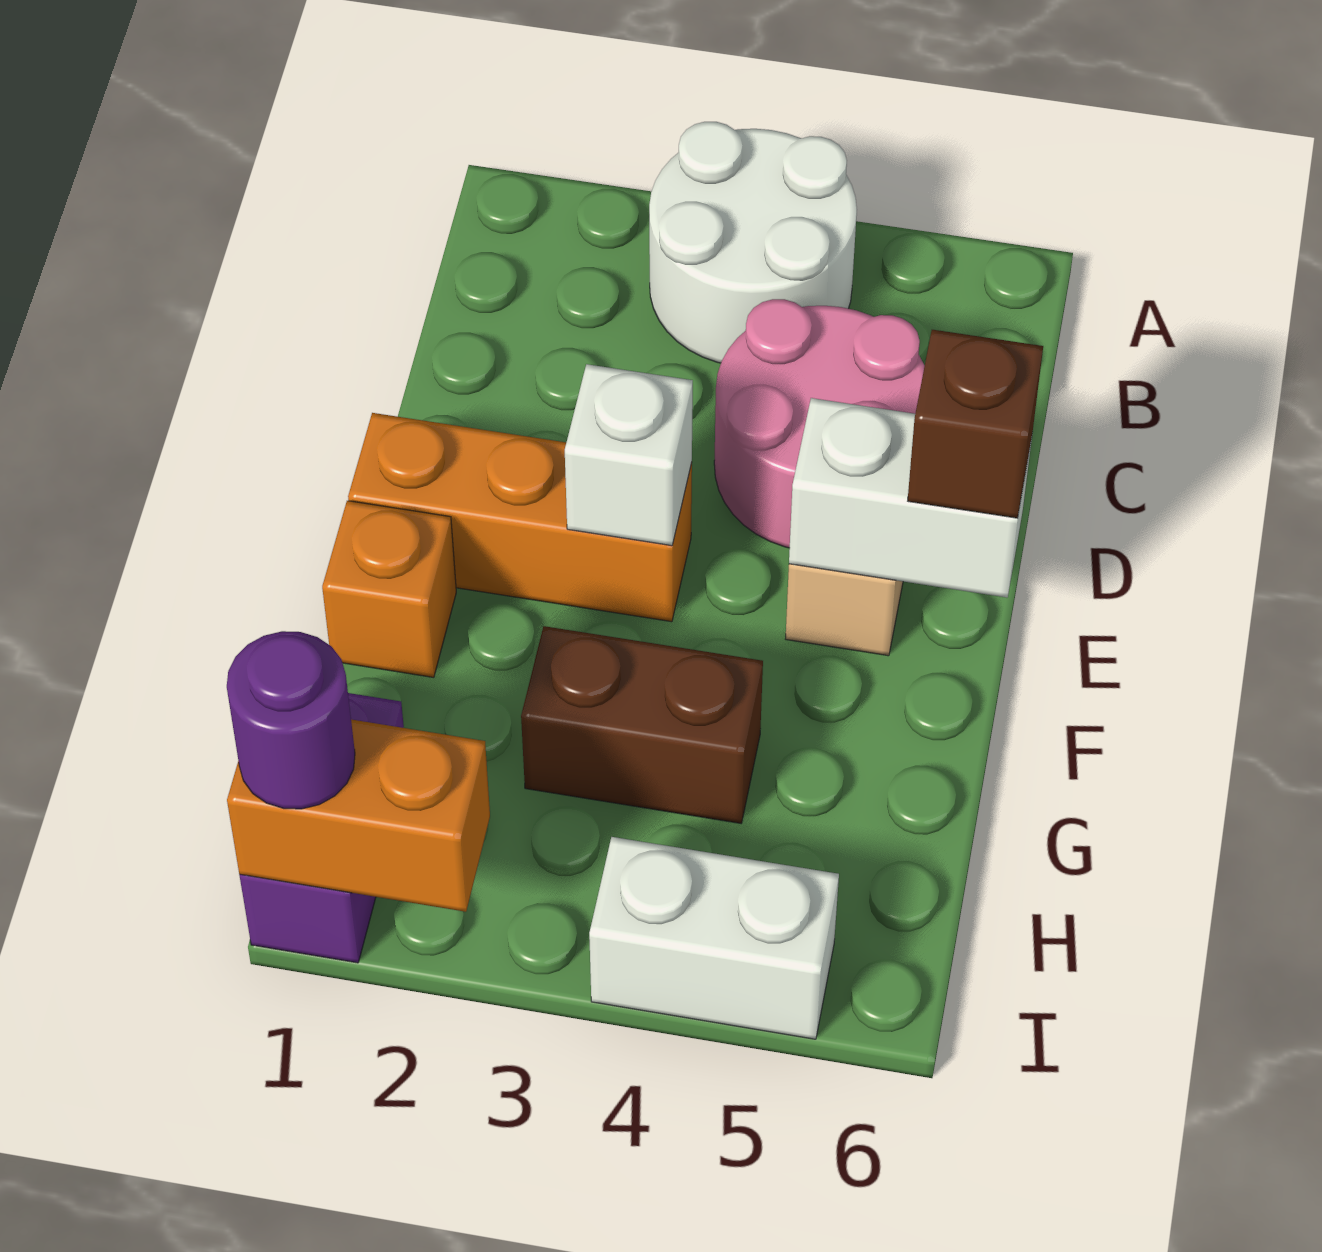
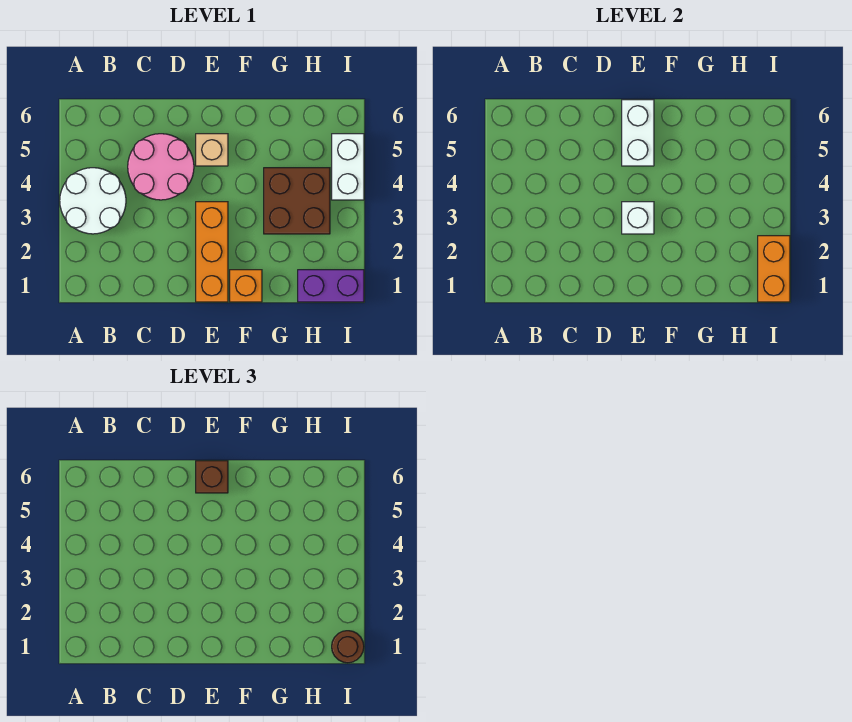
brown 1x2 brick [521,626,763,823] -> brown 2x2 brick [264,168,330,234]
purple 1x1 round brick [227,631,355,809] -> brown 1x1 round brick [332,631,364,663]

